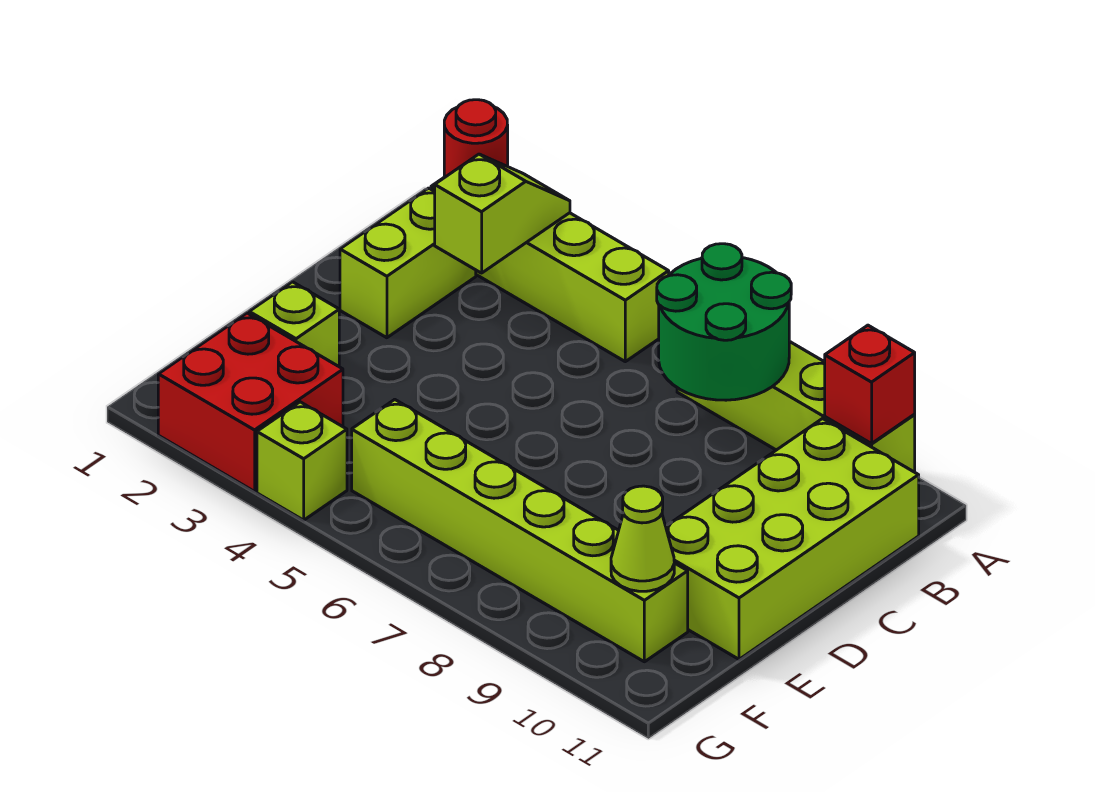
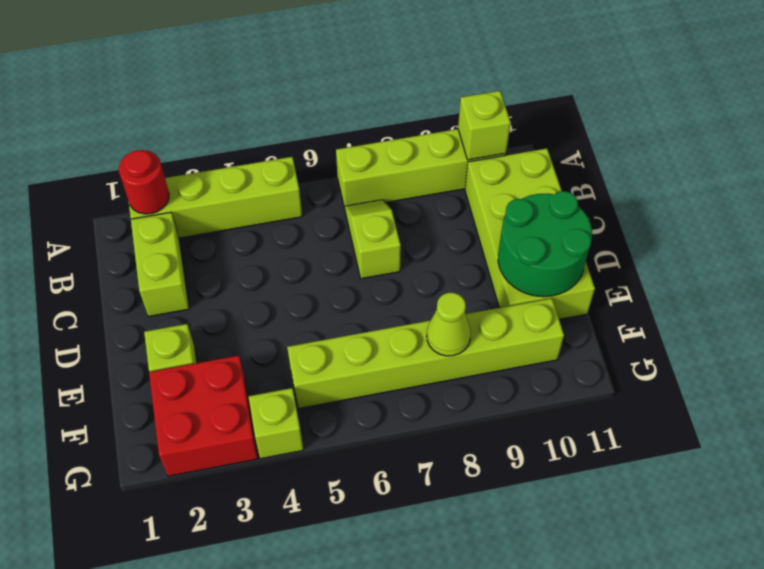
lime 1x2 slope [435,154,570,273] -> lime 1x2 slope moved to [345,200,401,279]
green 2x2 round brick [657,244,791,400] -> green 2x2 round brick moved to [498,191,592,297]
red 1x1 brick [825,325,915,444] -> lime 1x1 brick [458,91,511,160]
lime 1x1 cone [611,486,674,591] -> lime 1x1 cone moved to [427,293,471,356]

